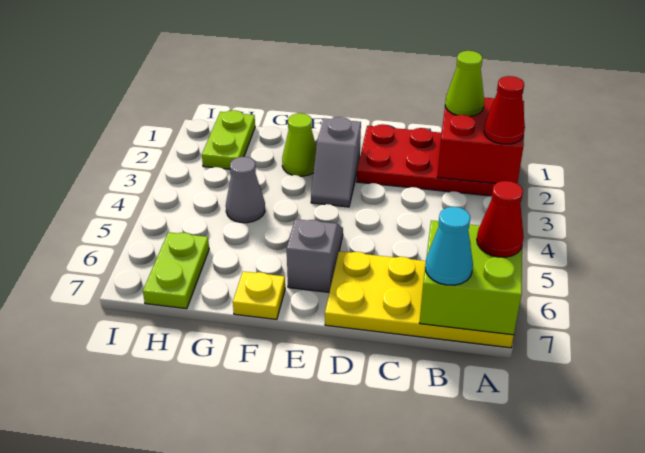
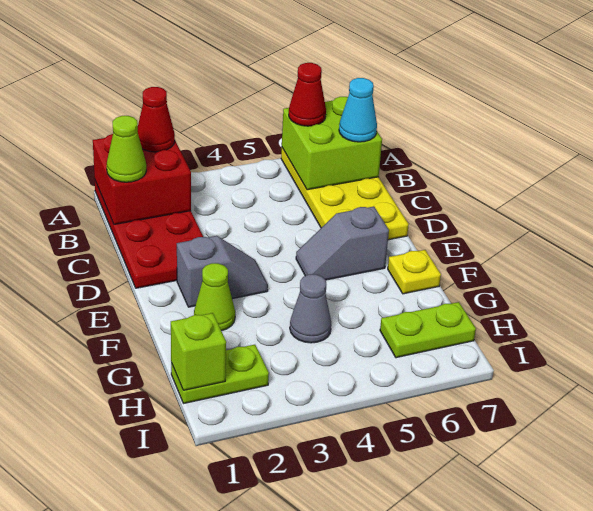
none -> lime 1x1 brick [171,313,226,390]

